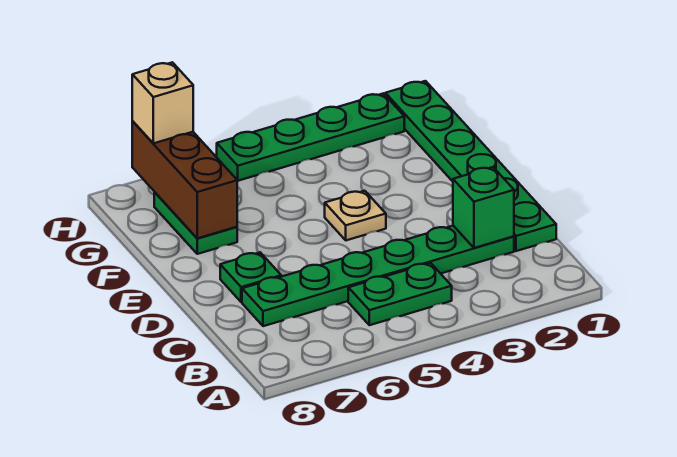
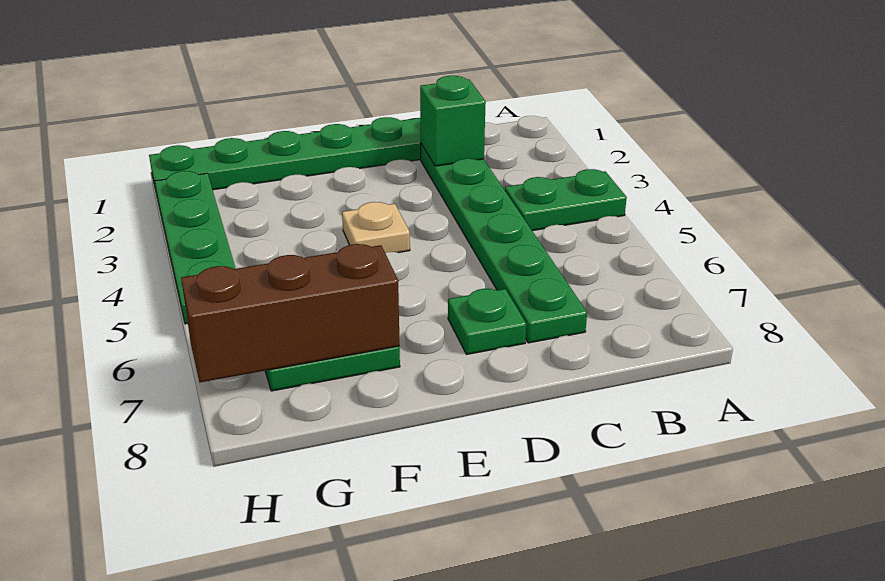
green 1x2 plate [348,263,452,325] -> green 1x2 plate turned to [505,169,627,231]
tan 1x1 brick [132,62,193,143] -> none

